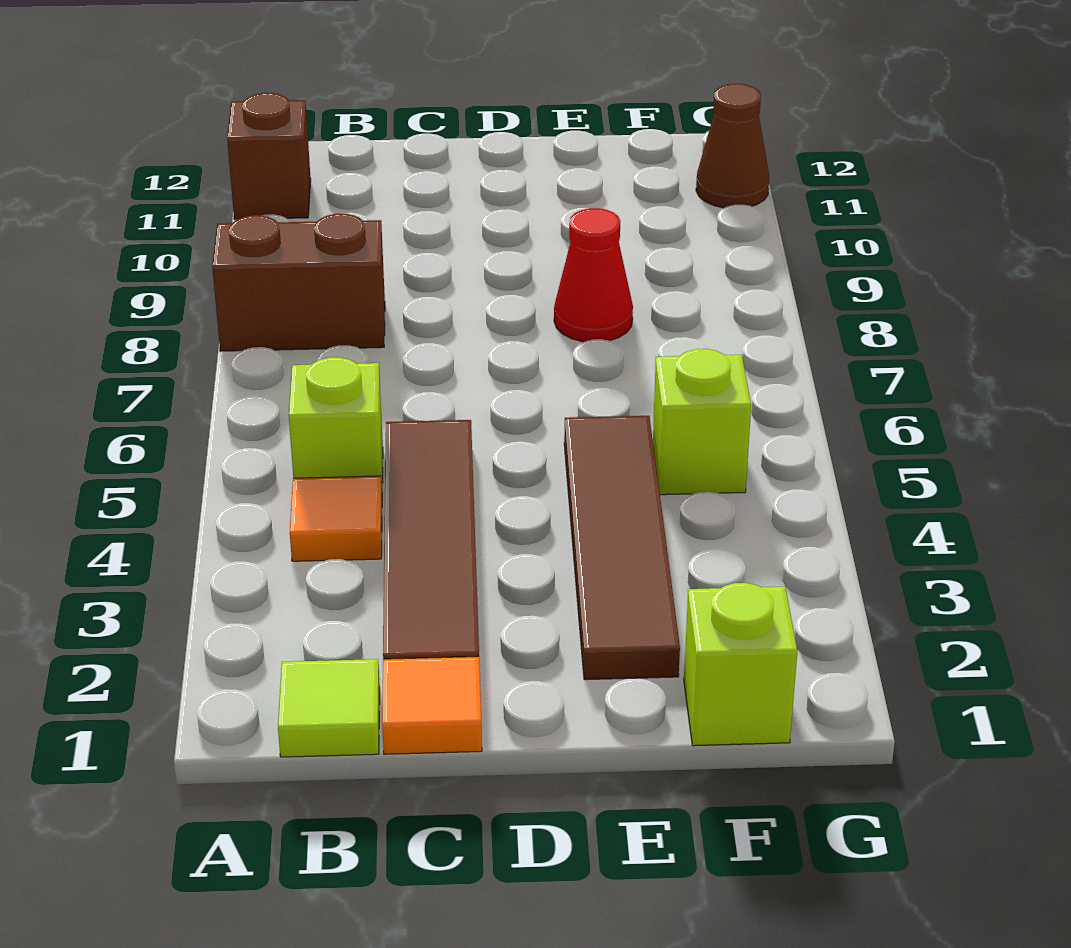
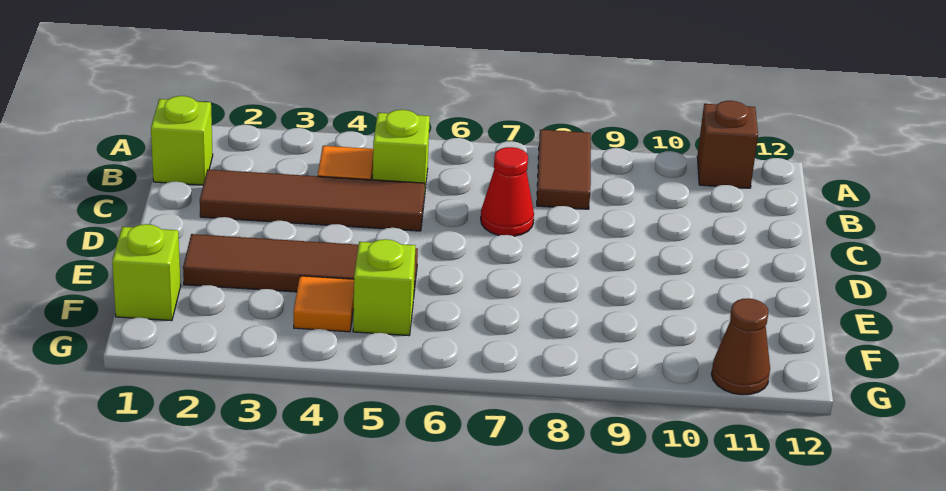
brown 1x2 brick [212,214,385,351] -> brown 1x2 tile [537,130,591,209]
lime 1x1 tile [278,659,380,757] -> lime 1x1 brick [151,96,213,185]
orange 1x1 tile [382,656,482,754] -> orange 1x1 tile moved to [294,276,354,332]
red 1x1 cone [554,208,633,342] -> red 1x1 cone moved to [481,147,534,236]

